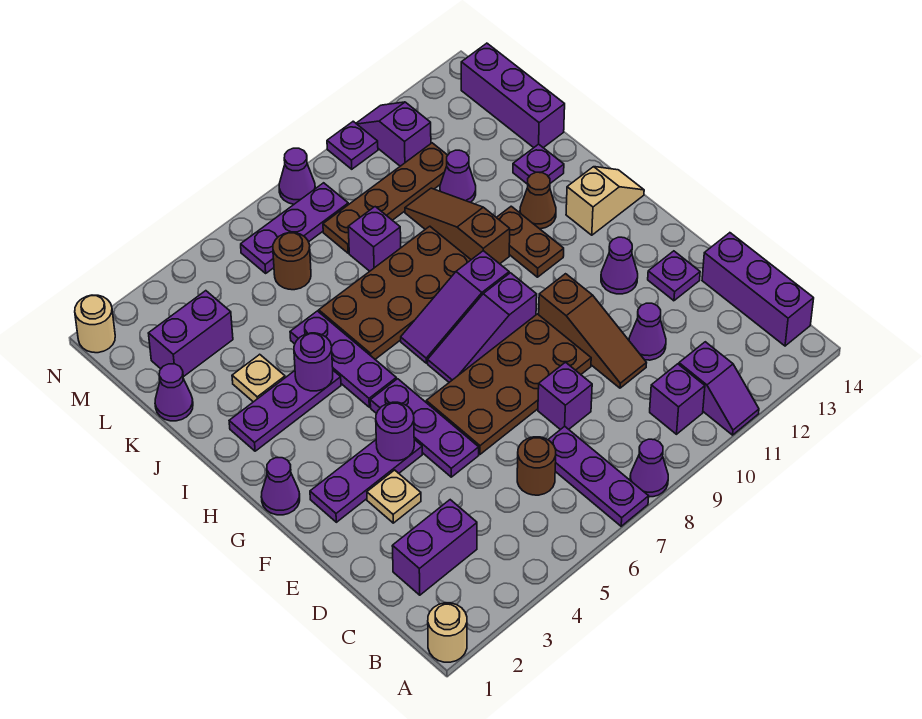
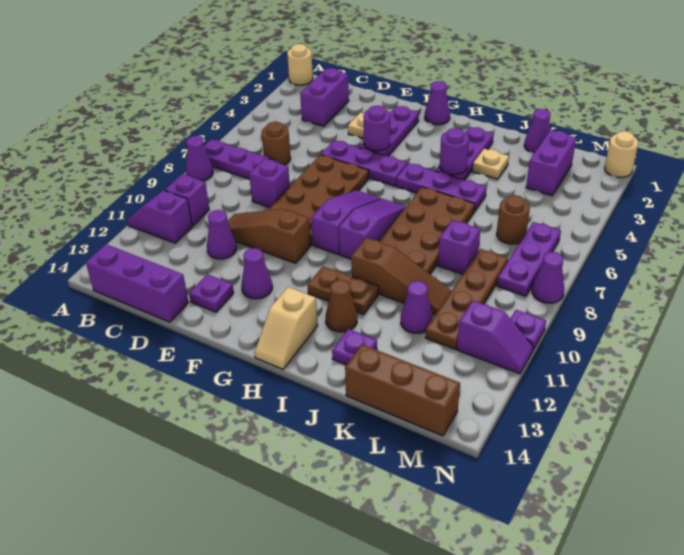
purple 1x3 brick [461,43,565,148] -> brown 1x3 brick [345,345,460,436]

